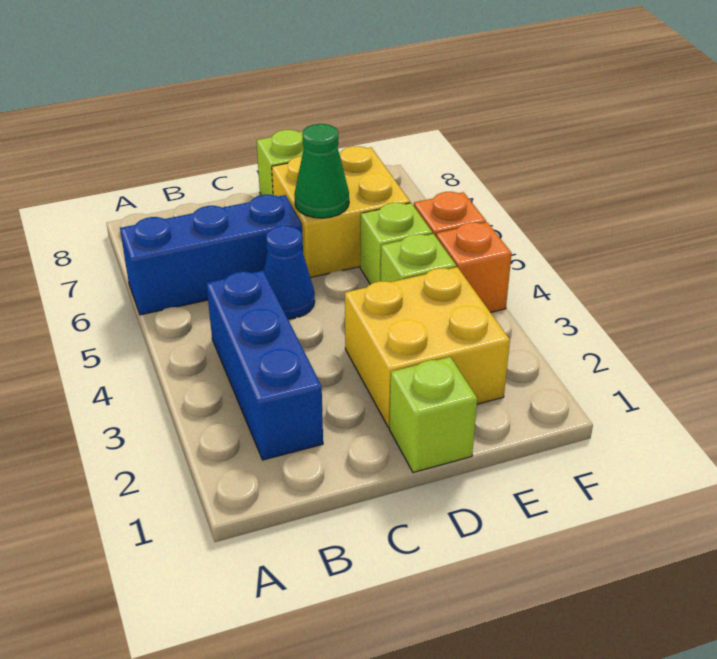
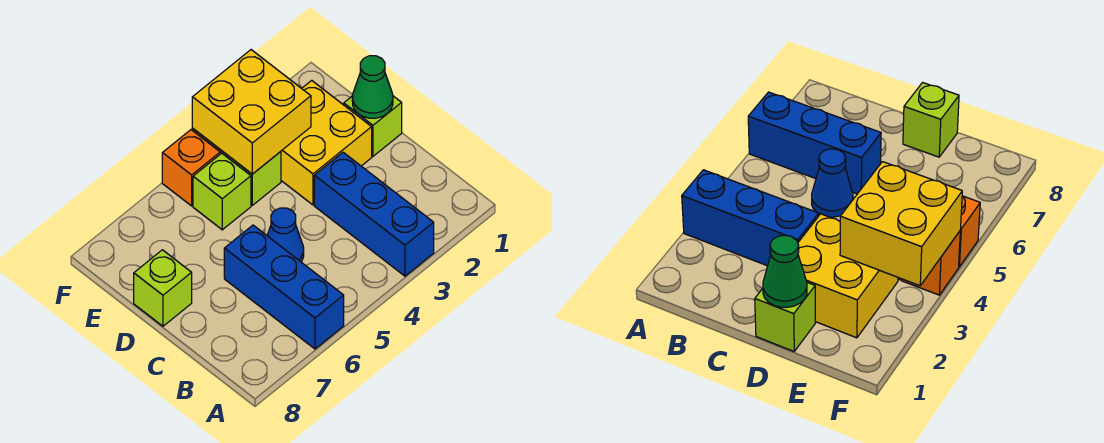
blue 1x3 brick [206,271,323,460] -> blue 1x3 brick turned to [314,152,434,276]
yellow 2x2 brick [272,146,410,278] -> yellow 2x2 brick moved to [192,50,311,174]
green 1x1 cone [295,124,349,218] -> green 1x1 cone moved to [352,56,393,118]

